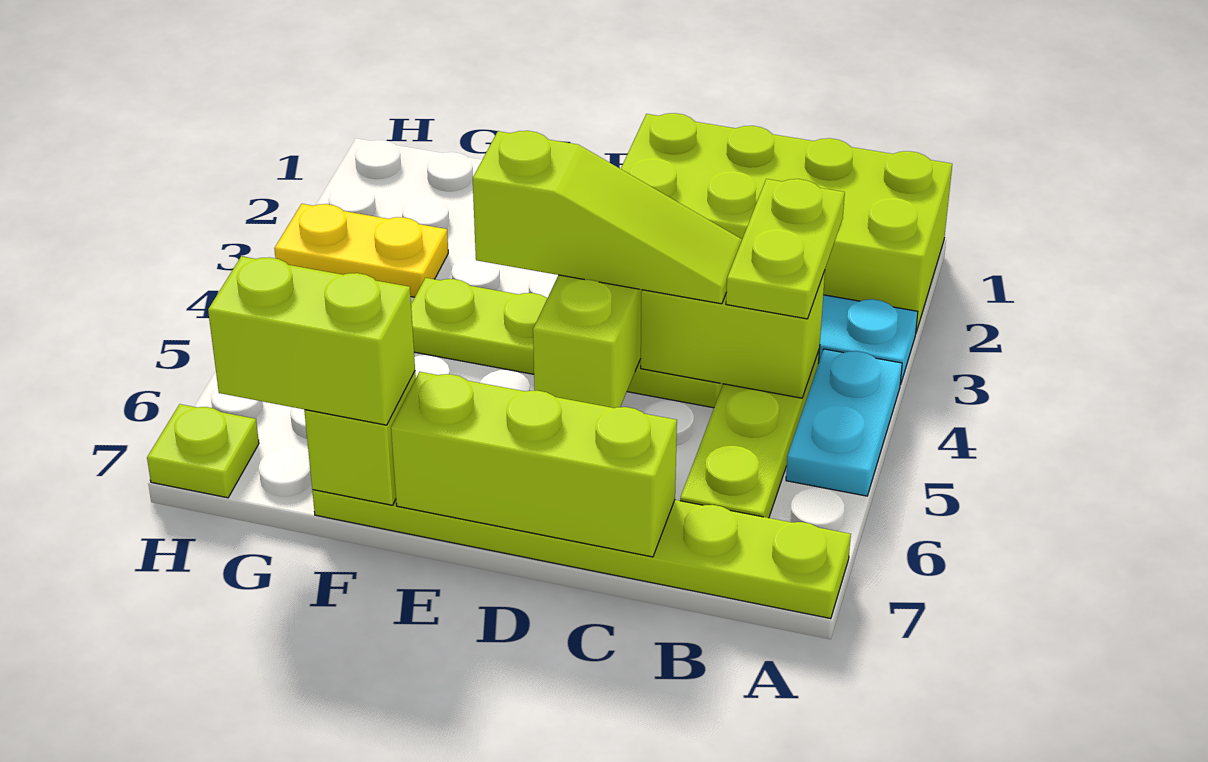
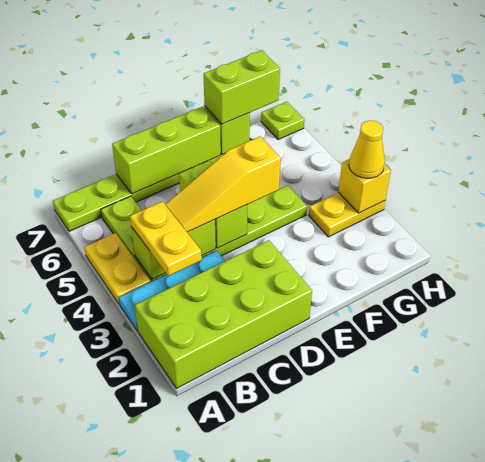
cyan 1x2 plate [786,349,902,496] -> yellow 1x2 plate [84,233,150,305]
lime 1x2 plate [726,179,845,319] -> yellow 1x2 plate [130,201,202,276]
lime 1x3 slope [473,131,742,304] -> yellow 1x3 slope [165,136,281,232]
none -> yellow 1x1 brick [338,159,391,213]
none -> yellow 1x1 cone [349,120,385,178]

